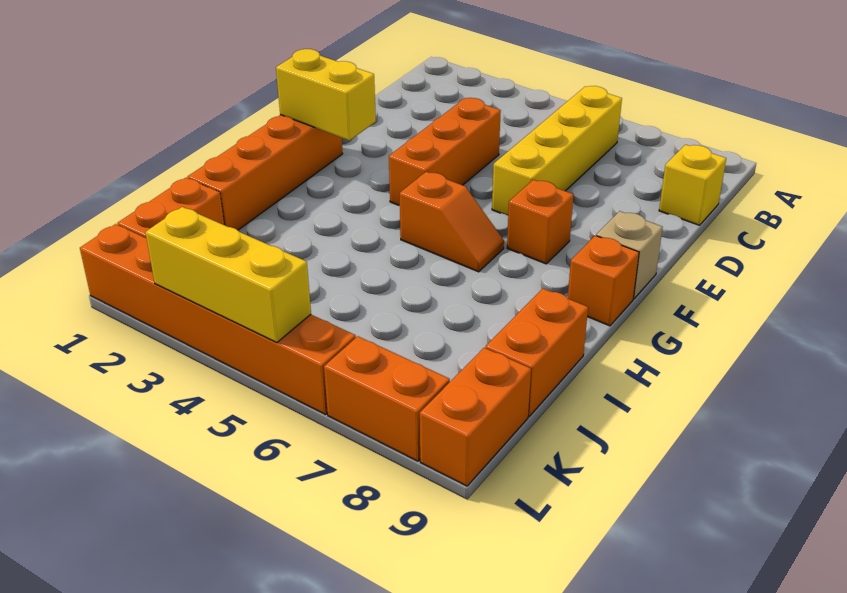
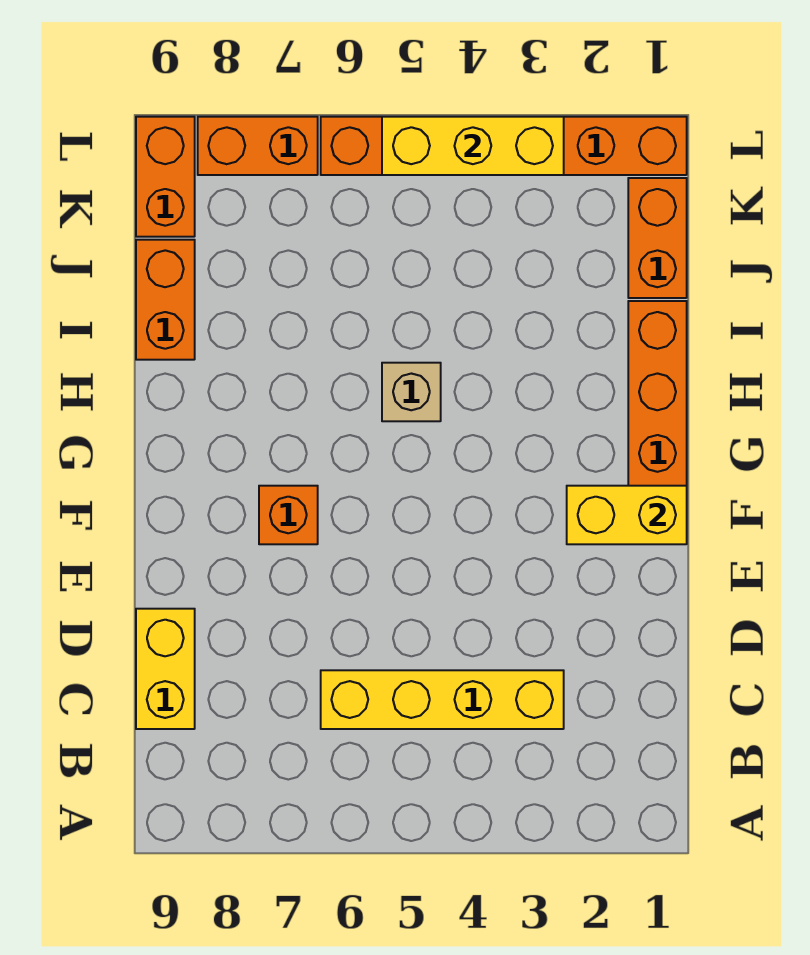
yellow 1x4 brick [492,86,622,216] -> yellow 1x4 brick turned to [321,670,564,729]
yellow 1x1 brick [659,145,726,225] -> yellow 1x2 brick [136,609,195,729]
orange 1x3 brick [389,98,501,206] -> none
tan 1x1 brick [596,211,663,299] -> tan 1x1 brick moved to [382,363,441,421]
orange 1x2 slope [400,172,504,272] -> none
orange 1x1 brick [568,235,639,326] -> none

